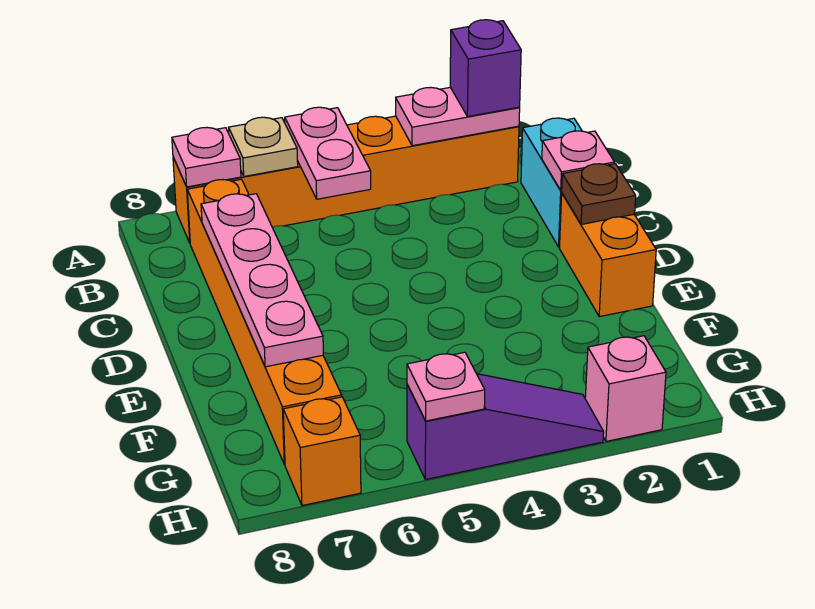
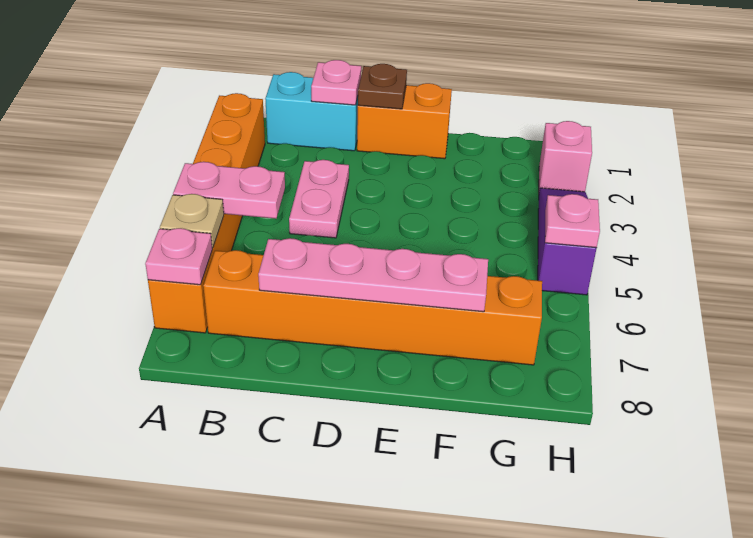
pink 1x2 plate [396,87,520,146] -> pink 1x2 plate moved to [289,160,349,238]
purple 1x1 brick [450,20,521,117] -> none
orange 1x1 brick [283,397,361,506] -> none

